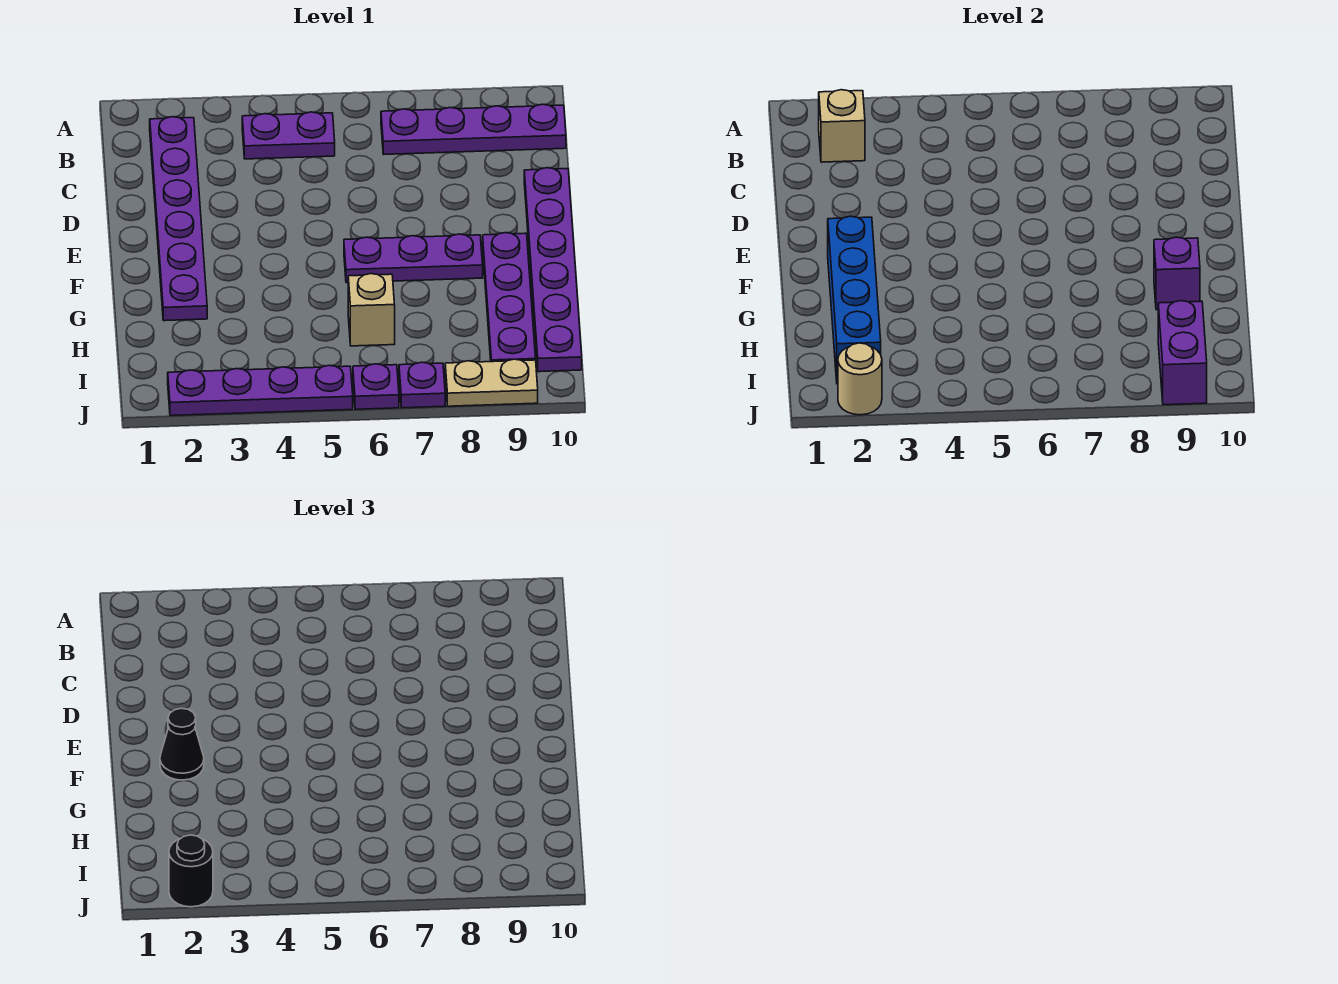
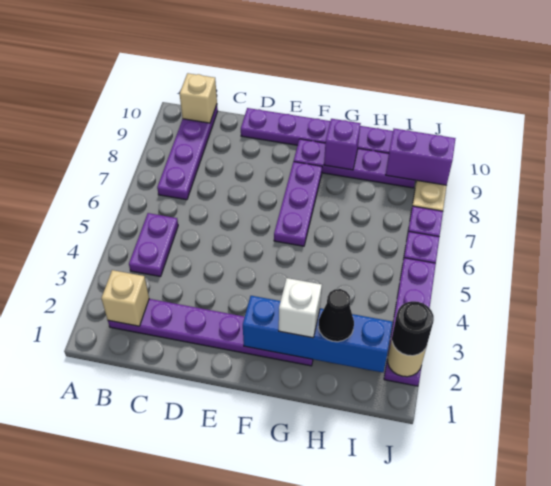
black 1x1 cone [160,708,204,780] -> black 1x1 cone moved to [318,289,354,342]
none -> white 1x1 brick [279,278,322,338]
tan 1x1 brick [348,274,395,346] -> tan 1x1 brick moved to [180,73,217,123]

